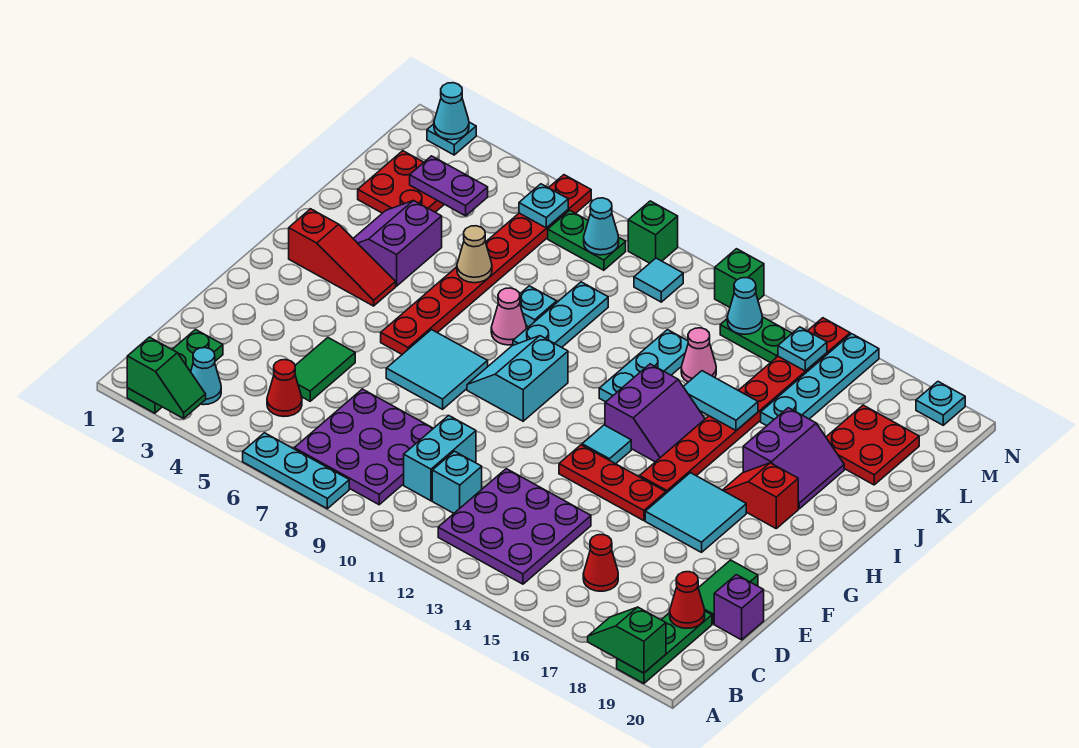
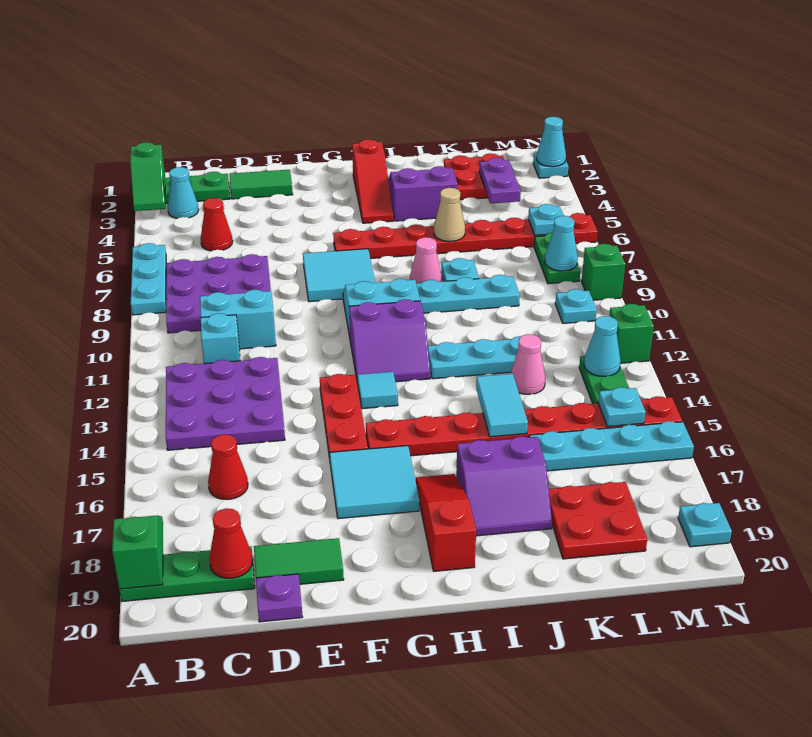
green 1x2 tile [295,338,355,401] -> green 1x2 tile moved to [230,170,293,199]
purple 1x1 brick [714,575,764,640] -> purple 1x1 plate [256,574,302,622]
purple 2x2 slope [605,364,705,462] -> purple 2x2 slope moved to [349,299,430,384]
red 1x2 slope [723,463,798,528] -> red 1x3 slope [416,474,476,571]
cyan 1x1 tile [634,258,683,302] -> cyan 1x1 plate [555,289,597,323]

